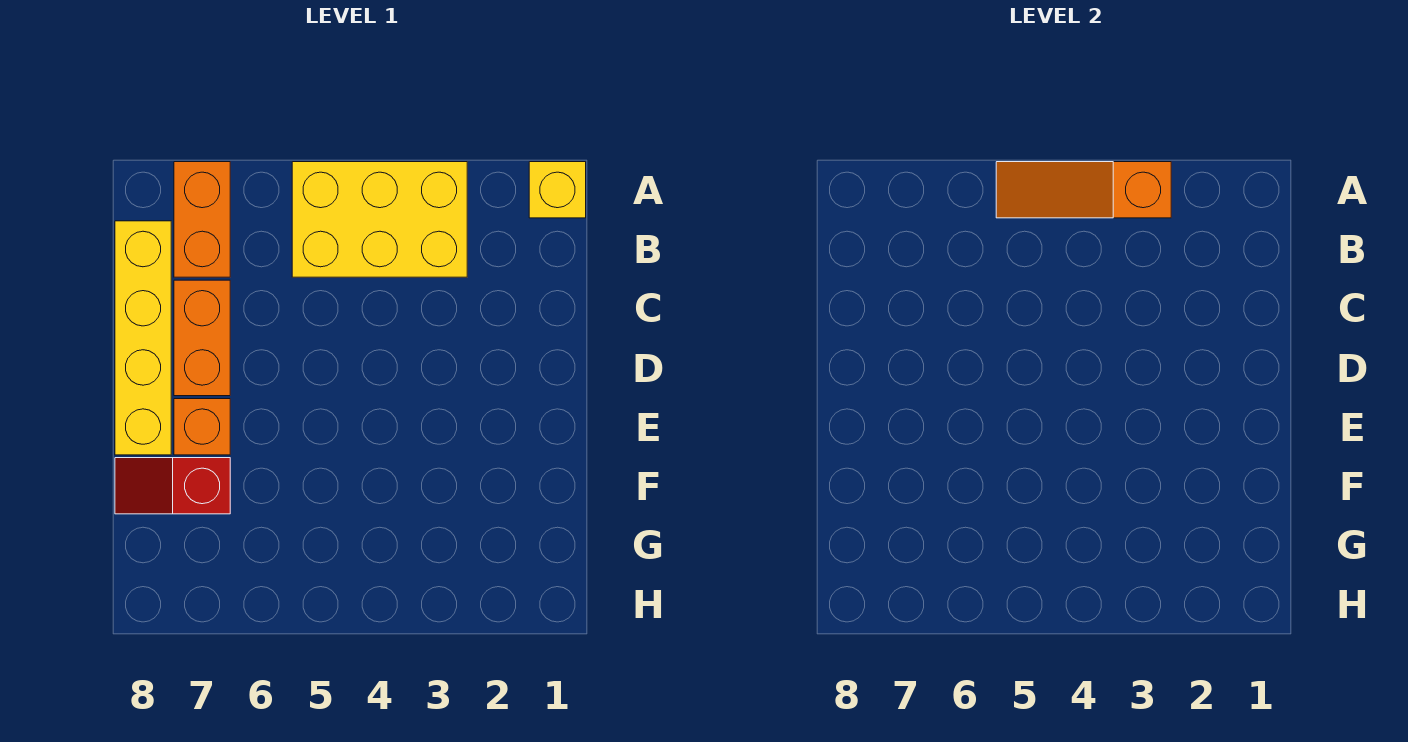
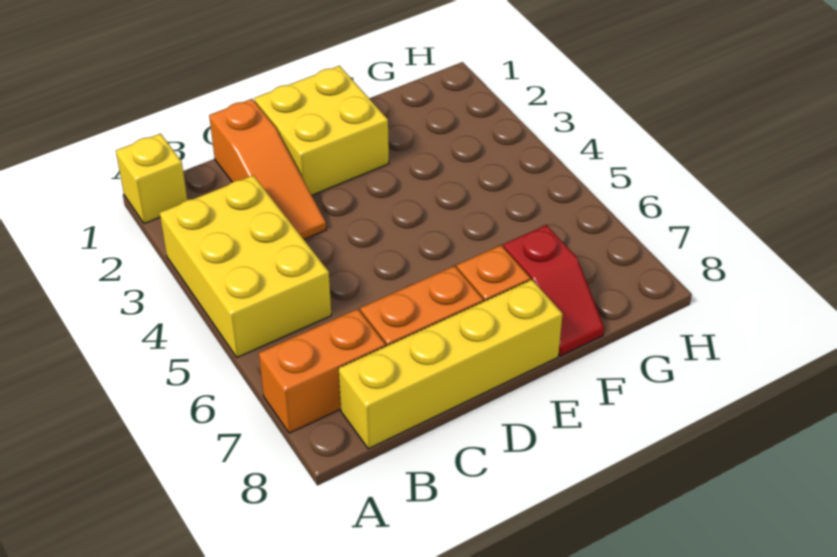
orange 1x3 slope [996,162,1171,218] -> orange 1x3 slope moved to [209,99,326,239]
none -> yellow 2x2 brick [254,66,389,195]

